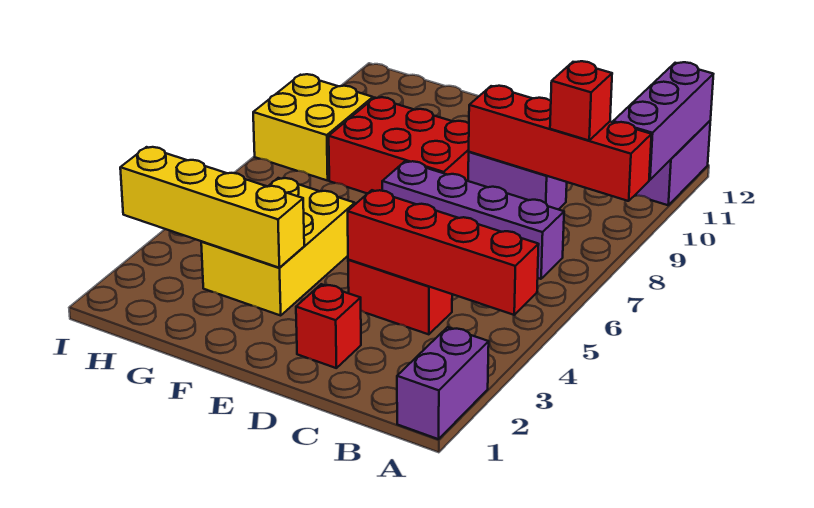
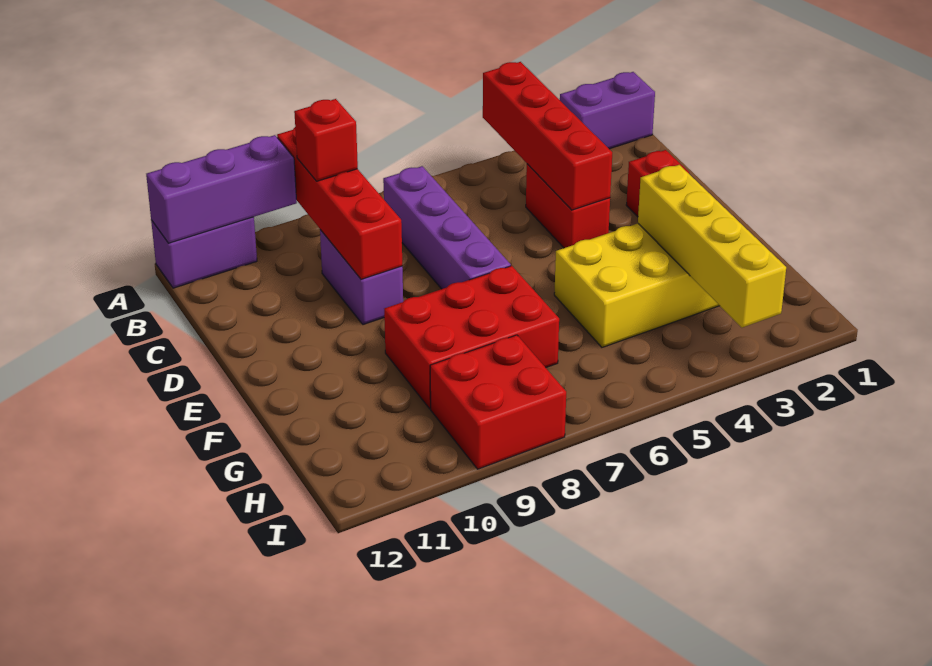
red 2x3 brick [329,97,469,194] -> red 2x3 brick turned to [384,266,559,409]
yellow 2x2 brick [253,74,373,181] -> red 2x2 brick [430,335,566,469]

